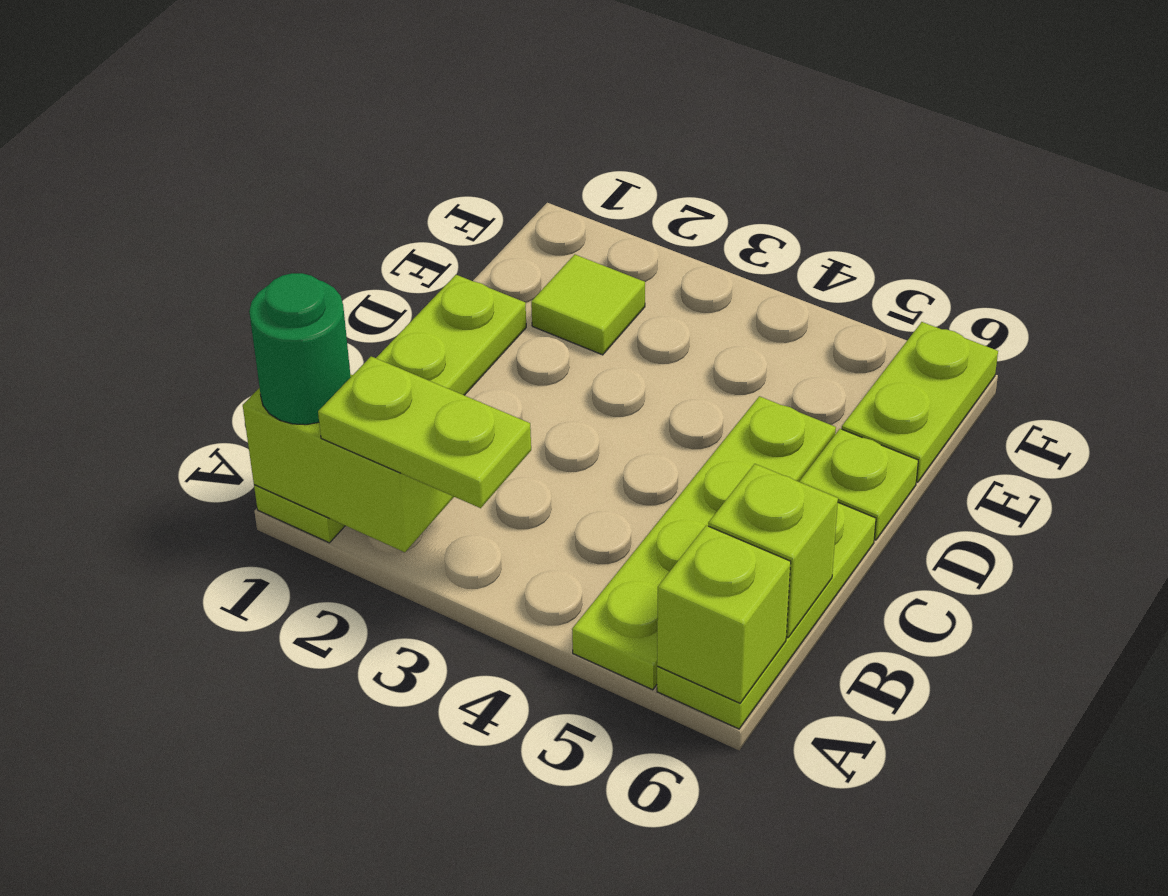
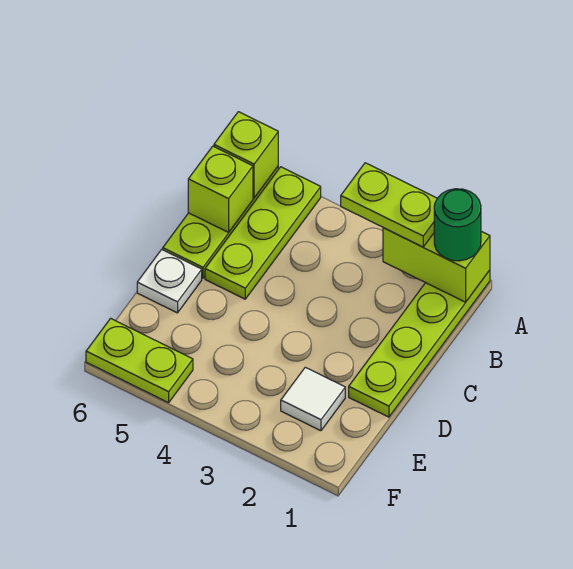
lime 1x4 plate [572,396,836,690] -> lime 1x3 plate [205,167,321,299]
lime 1x1 plate [799,429,918,540] -> white 1x1 plate [137,250,202,313]
lime 1x1 tile [531,254,645,355] -> white 1x1 tile [281,367,345,431]
lime 1x2 plate [842,322,998,482] -> lime 1x2 plate turned to [86,318,193,403]

